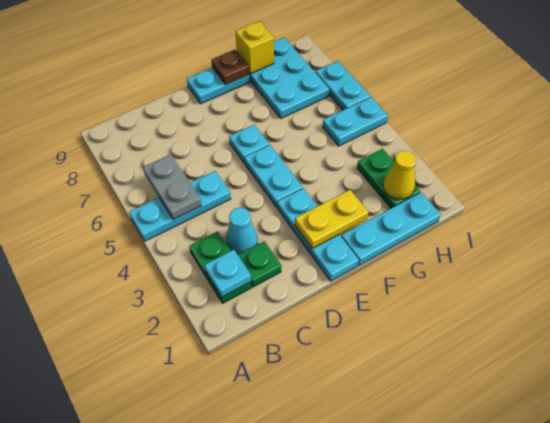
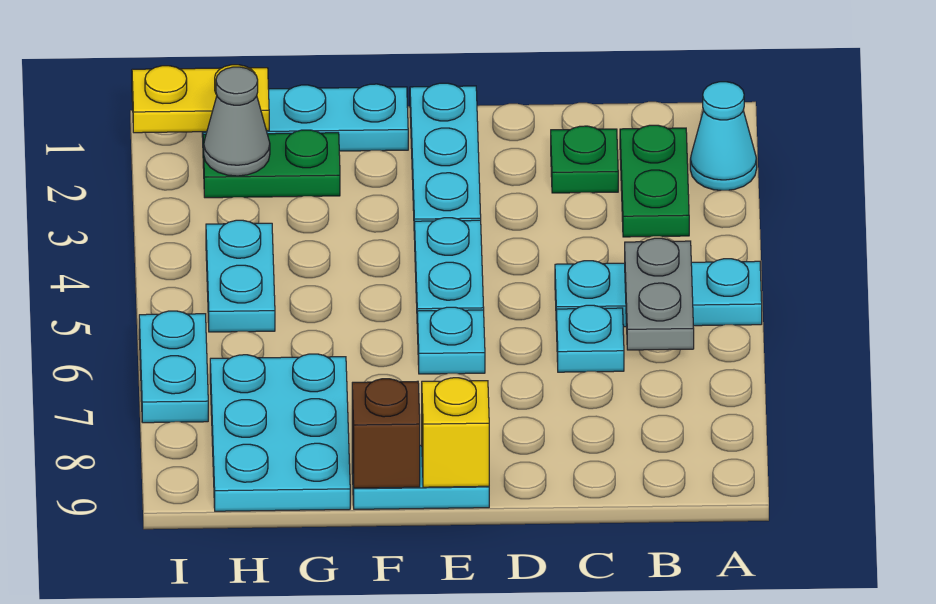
cyan 1x1 plate [204,250,251,297] -> cyan 1x1 plate moved to [556,305,624,372]
cyan 1x1 cone [226,208,258,255] -> cyan 1x1 cone moved to [690,82,757,190]
yellow 1x2 plate [295,190,369,249] -> yellow 1x2 plate moved to [132,65,269,133]
brown 1x1 plate [211,50,249,84] -> brown 1x1 brick [352,379,420,488]
yellow 1x1 brick [236,21,274,73] -> yellow 1x1 brick moved to [422,378,489,487]
green 1x2 plate [357,149,420,208] -> green 1x2 plate turned to [203,130,340,198]
yellow 1x1 cone [383,151,416,199] -> grey 1x1 cone [204,67,270,176]
cyan 1x2 plate [323,97,388,146] -> cyan 1x2 plate turned to [206,220,275,332]

